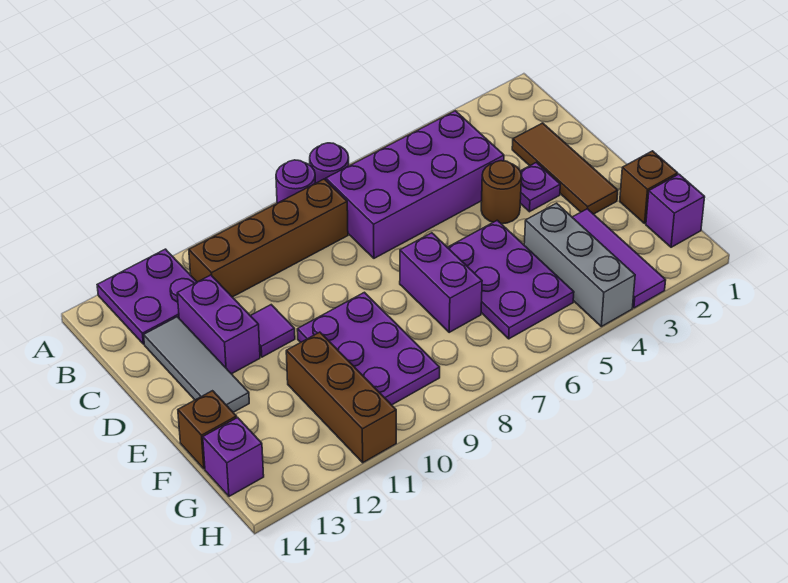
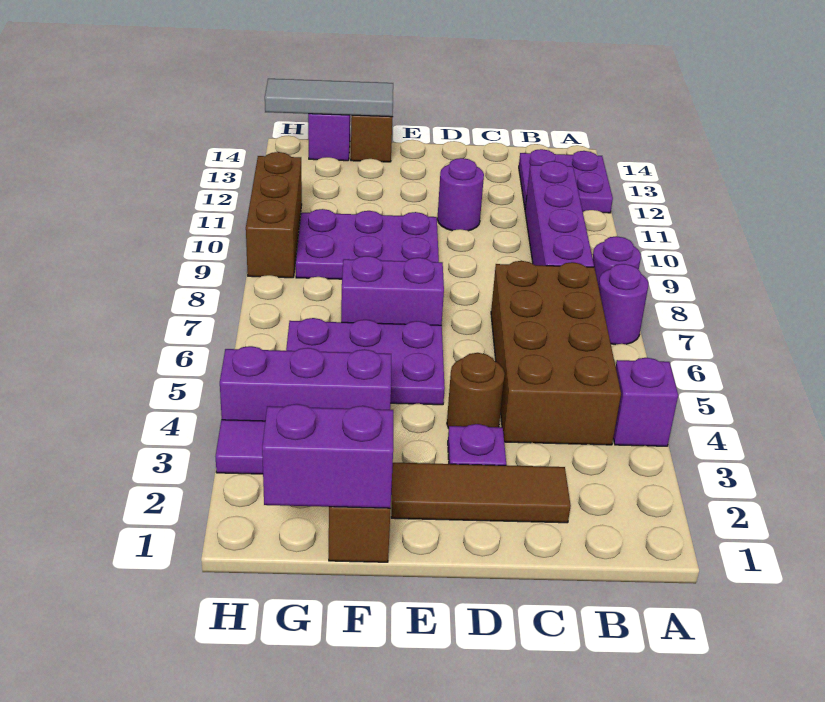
purple 2x4 brick [326,111,504,258] -> brown 2x4 brick [491,261,621,445]
brown 1x4 brick [189,179,348,297] -> purple 1x4 brick [525,161,594,267]
purple 1x2 brick [177,275,260,374] -> purple 1x2 brick moved to [262,404,393,508]
grey 1x3 tile [144,317,249,412] -> grey 1x3 tile moved to [265,79,393,117]
purple 1x1 tile [251,305,295,357] -> purple 1x1 round brick [437,158,484,231]
grey 1x3 brick [524,203,635,327] -> purple 1x3 brick [220,346,391,421]
brown 1x3 brick [286,332,396,463] -> brown 1x3 brick turned to [246,152,302,278]
purple 1x1 brick [646,174,705,247] -> purple 1x1 brick moved to [613,358,678,446]

